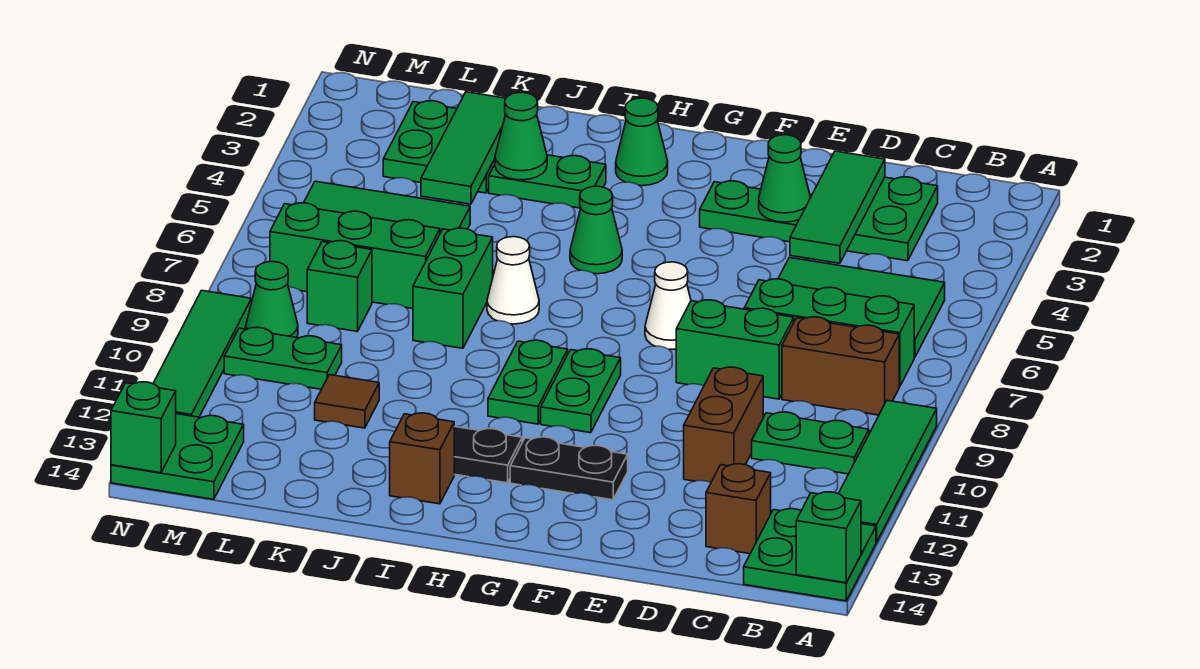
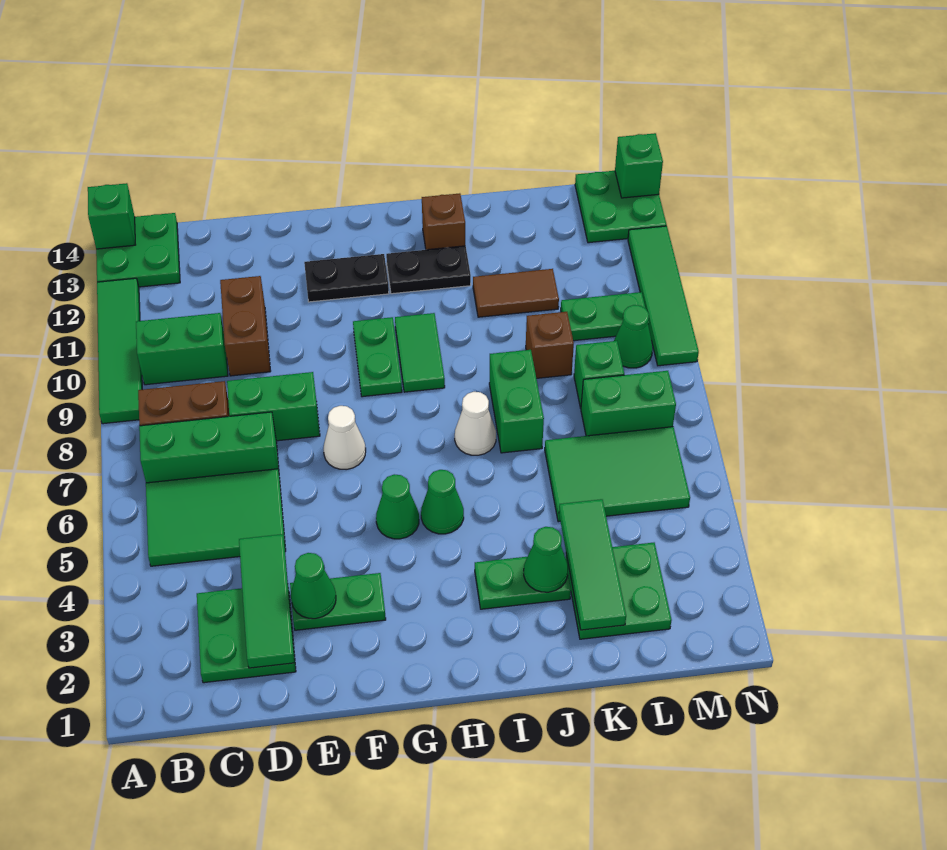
green 1x2 plate [752,412,869,474] -> green 1x2 brick [136,313,228,385]
brown 1x1 brick [706,464,771,554] -> brown 1x1 brick moved to [526,312,574,378]
green 1x1 cone [616,98,668,186] -> green 1x1 cone moved to [376,474,419,539]
green 1x2 plate [488,340,568,424] -> green 1x2 tile [395,313,445,392]
green 1x3 brick [270,203,440,309] -> green 1x2 brick [581,371,676,436]
brown 1x1 tile [315,375,379,428] -> brown 1x2 tile [473,269,559,317]

